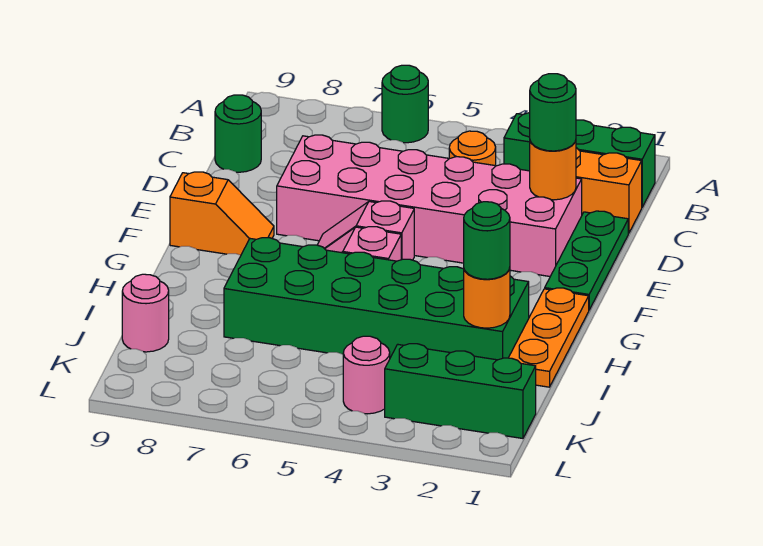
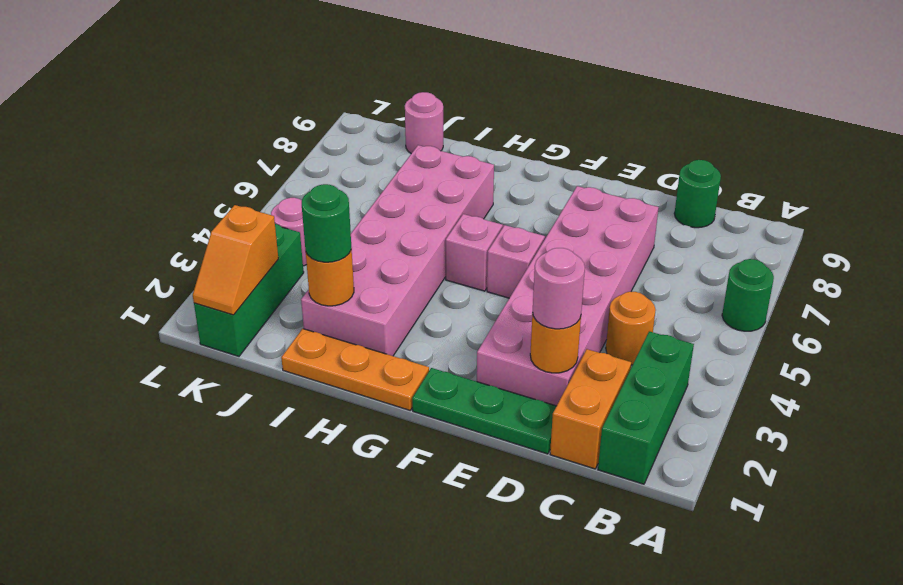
green 1x1 round brick [530,74,576,151] -> pink 1x1 round brick [533,248,585,329]
orange 1x2 slope [170,172,274,255] -> orange 1x2 slope moved to [193,205,278,315]
green 2x6 brick [224,238,529,360] -> pink 2x6 brick [301,145,494,356]

